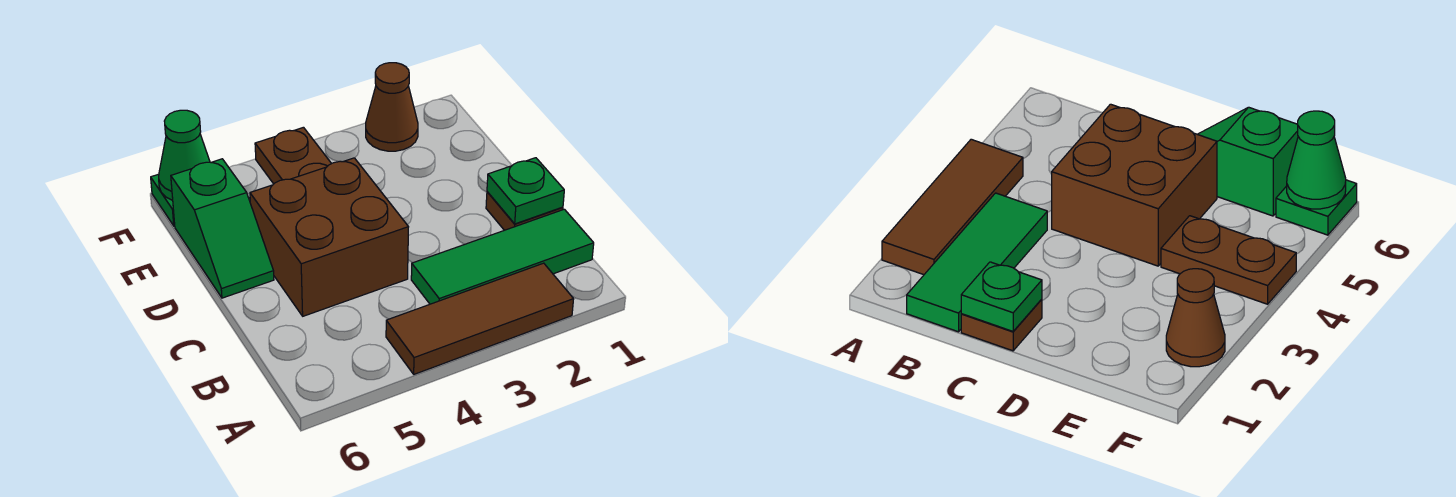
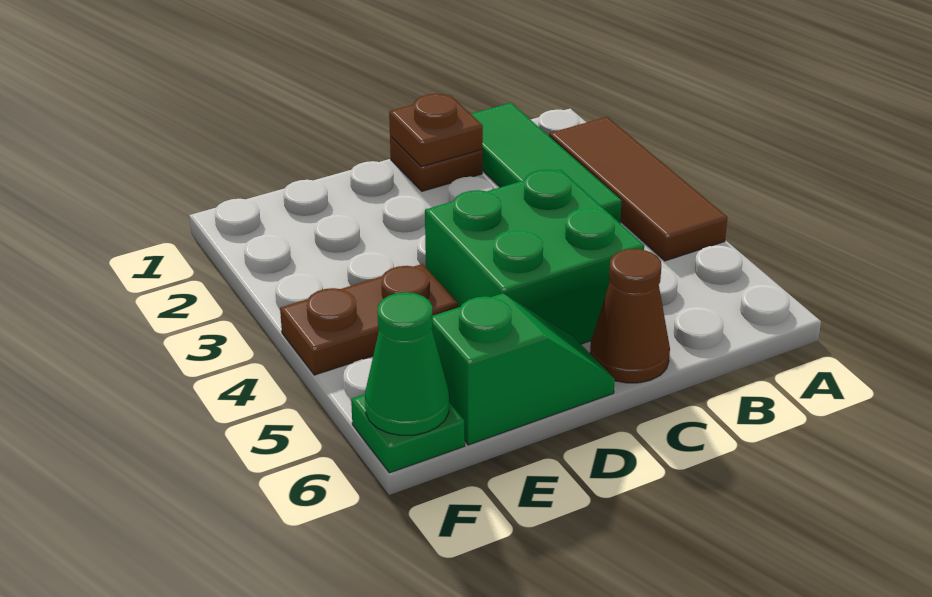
green 1x1 plate [487,158,564,224] -> brown 1x1 plate [389,94,483,167]
brown 2x2 brick [250,158,408,316] -> green 2x2 brick [425,170,644,344]
brown 1x1 cone [366,63,418,151] -> brown 1x1 cone moved to [590,249,670,383]

